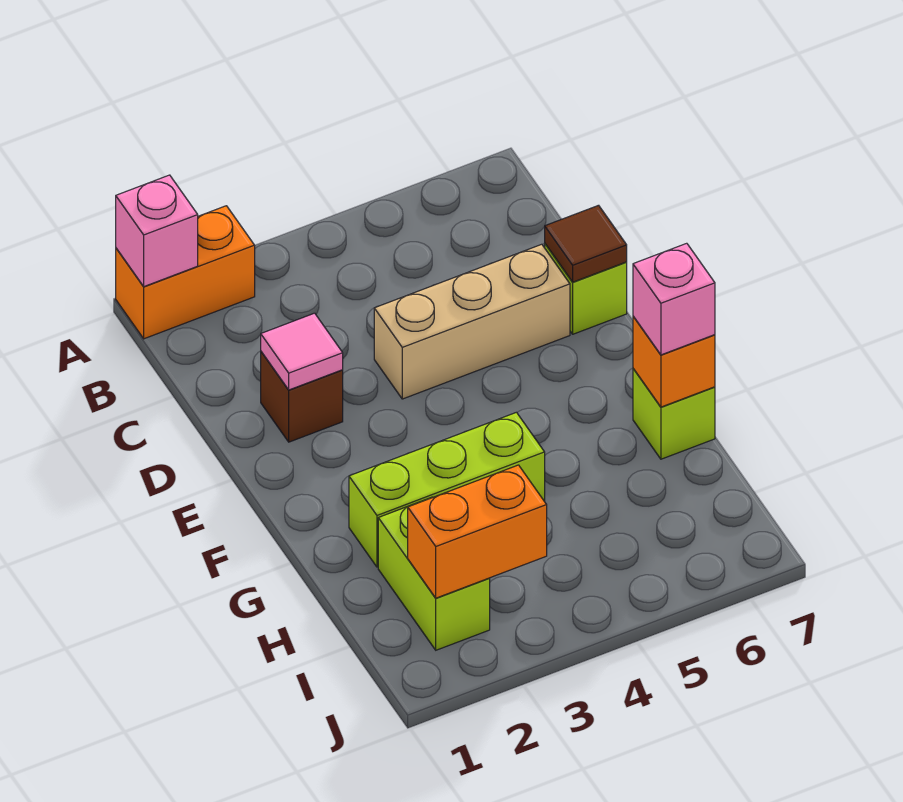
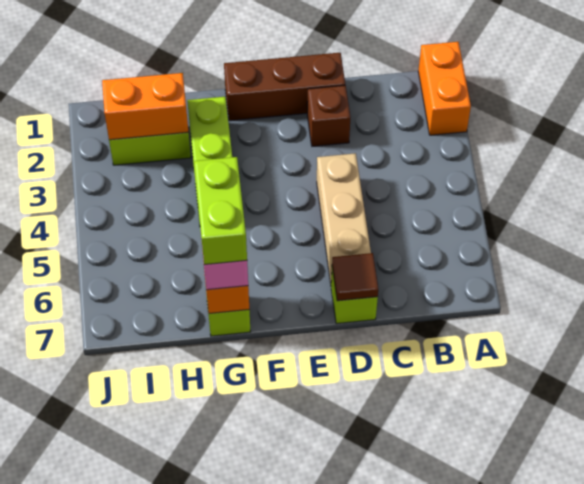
pink 1x1 brick [116,175,198,286] -> none
none -> brown 1x3 brick [224,53,345,121]
pink 1x1 tile [261,313,343,390] -> none
none -> lime 1x2 brick [194,157,247,265]
orange 1x2 brick [408,465,547,598] -> orange 1x2 brick turned to [102,73,189,140]

